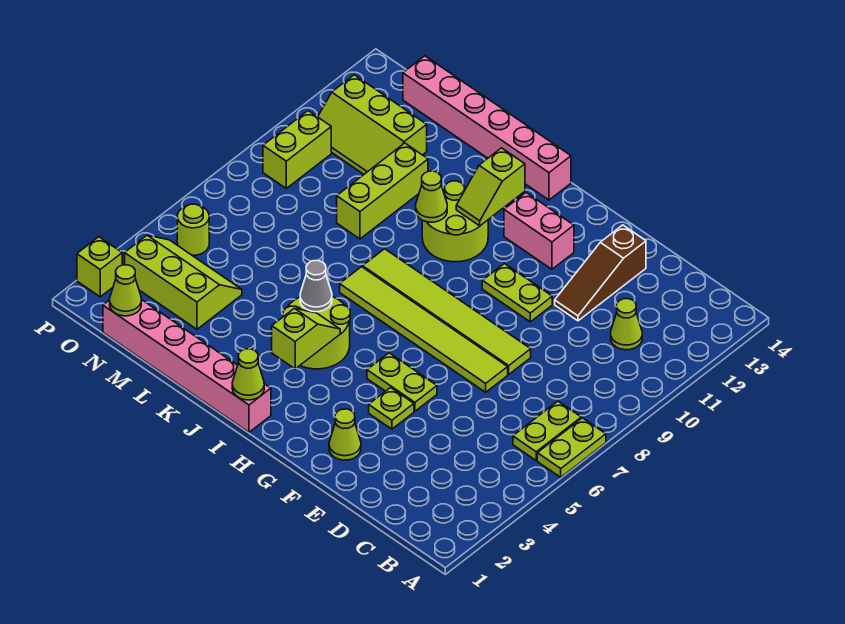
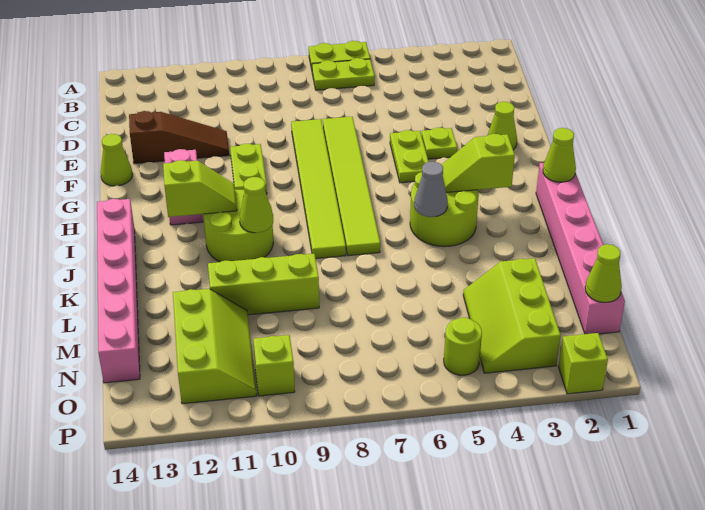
lime 1x1 cone [611,299,642,350] -> lime 1x1 cone moved to [100,134,133,186]
lime 1x2 brick [263,111,331,188] -> lime 1x1 brick [253,335,295,396]

